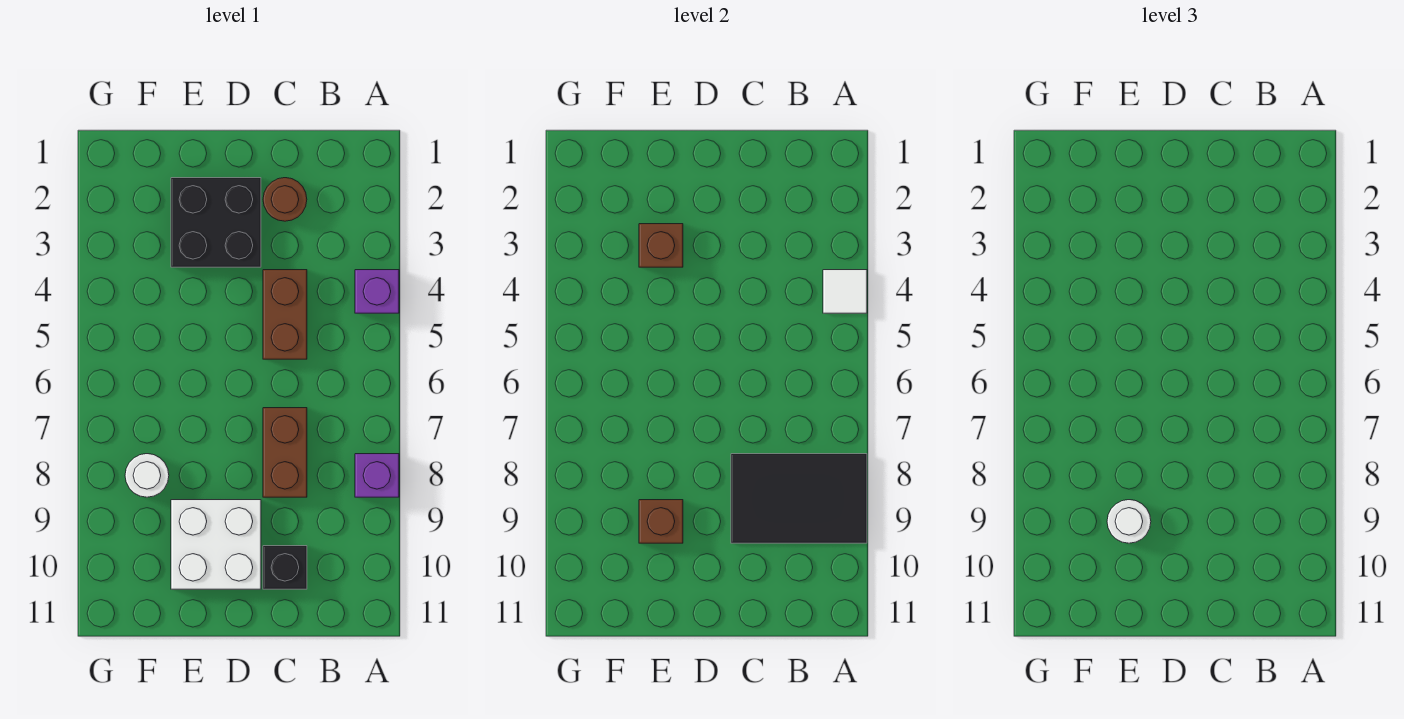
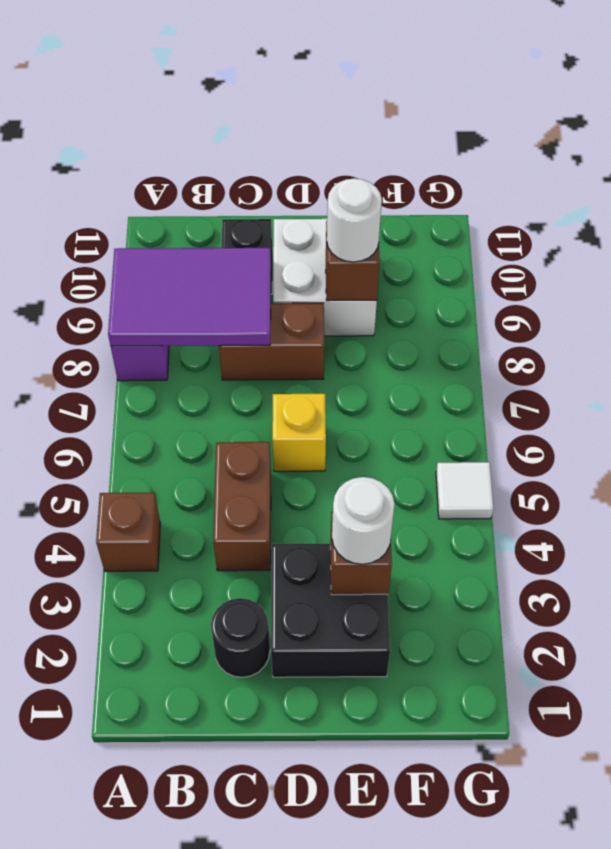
purple 1x1 brick [355,270,399,313] -> brown 1x1 brick [96,493,160,571]
white 1x1 tile [823,270,867,313] -> white 1x1 tile moved to [436,462,493,519]
black 2x3 tile [731,454,867,543] -> purple 2x3 tile [108,248,271,346]
brown 1x1 round brick [263,178,307,221] -> black 1x1 round brick [211,598,270,677]
brown 1x2 brick [263,408,307,497] -> brown 1x2 brick turned to [219,303,324,380]
none -> yellow 1x1 brick [272,394,326,471]
white 1x1 round brick [125,454,169,497] -> white 1x1 round brick moved to [332,477,395,564]

